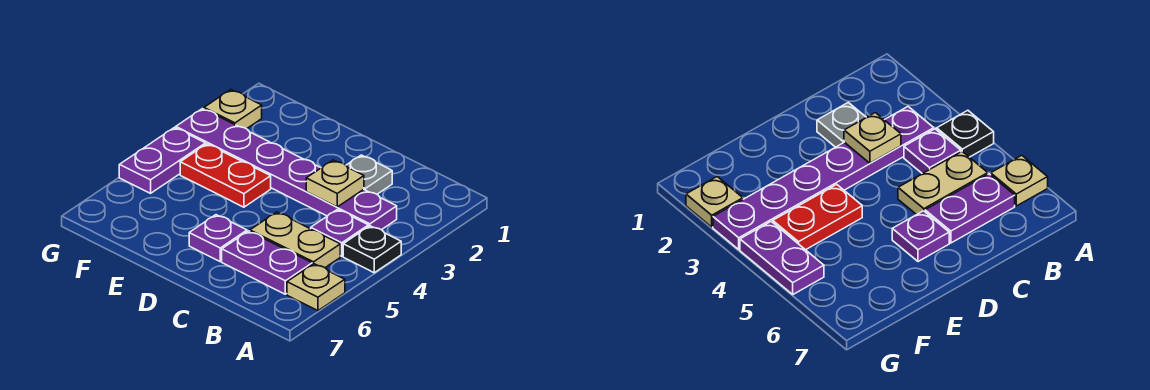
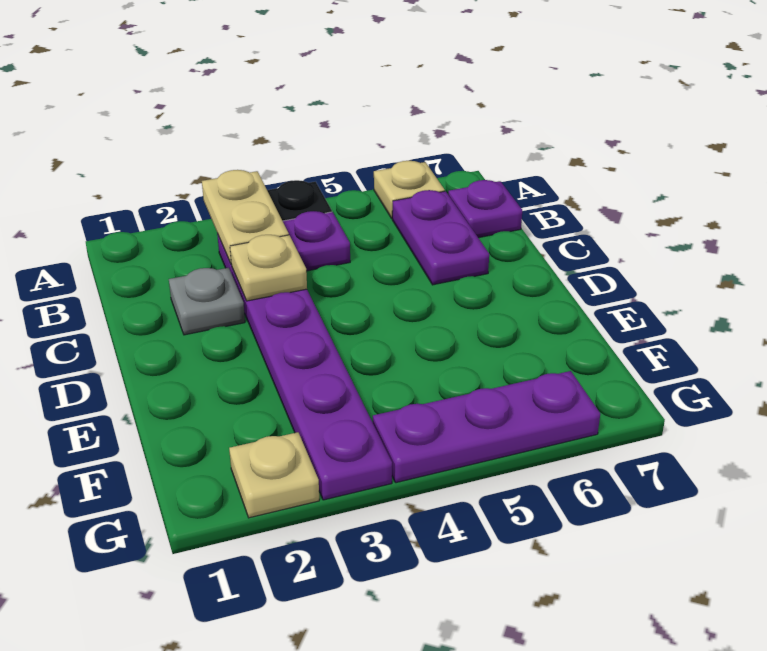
tan 1x2 plate [250,212,340,268] -> tan 1x2 plate moved to [202,170,289,265]
purple 1x1 plate [189,215,247,261] -> purple 1x1 plate moved to [448,180,522,238]
red 1x2 plate [180,144,271,207] -> none
purple 1x2 plate [119,128,205,193] -> purple 1x3 plate [373,371,600,483]

